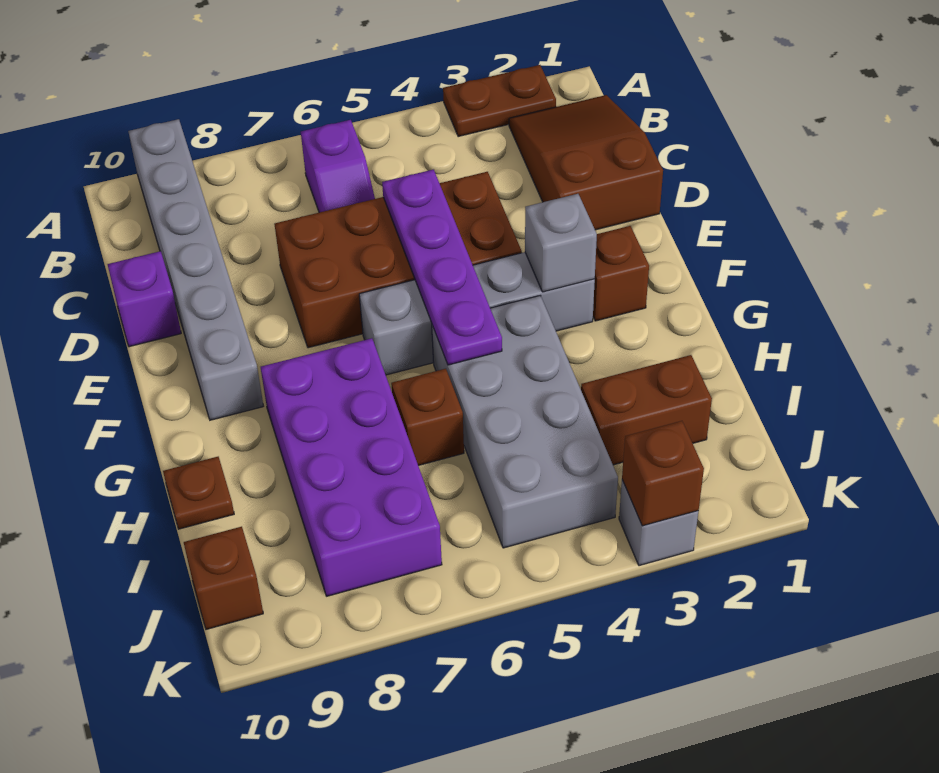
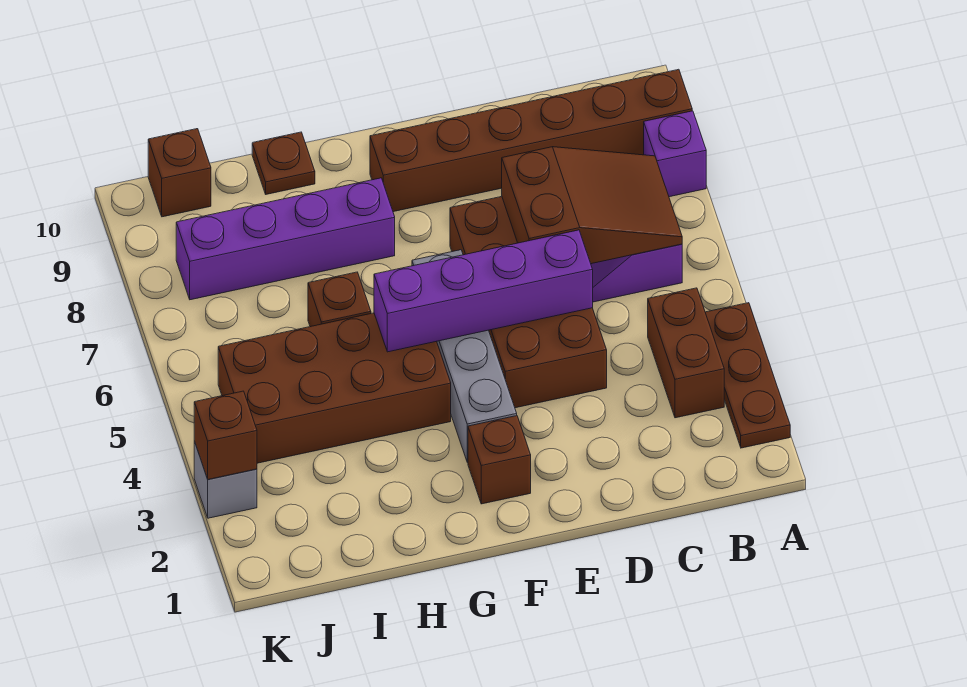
brown 1x2 plate [443,65,556,137] -> brown 1x3 plate [705,303,790,448]
grey 1x6 brick [128,119,263,420] -> brown 1x6 brick [370,69,692,212]
brown 2x3 slope [509,95,663,230] -> brown 2x3 slope moved to [502,147,682,264]
purple 1x4 plate [382,170,502,365] -> purple 1x4 brick [374,230,593,352]
purple 1x1 brick [108,251,181,347] -> purple 1x1 brick moved to [644,111,706,197]
grey 1x1 brick [525,194,597,292] -> none
grey 2x4 brick [432,296,618,548] -> brown 2x4 brick [218,313,451,463]
purple 2x4 brick [261,338,442,596] -> purple 1x4 brick [176,178,395,300]
brown 1x2 brick [581,355,712,465] -> brown 1x2 brick moved to [648,288,724,418]

